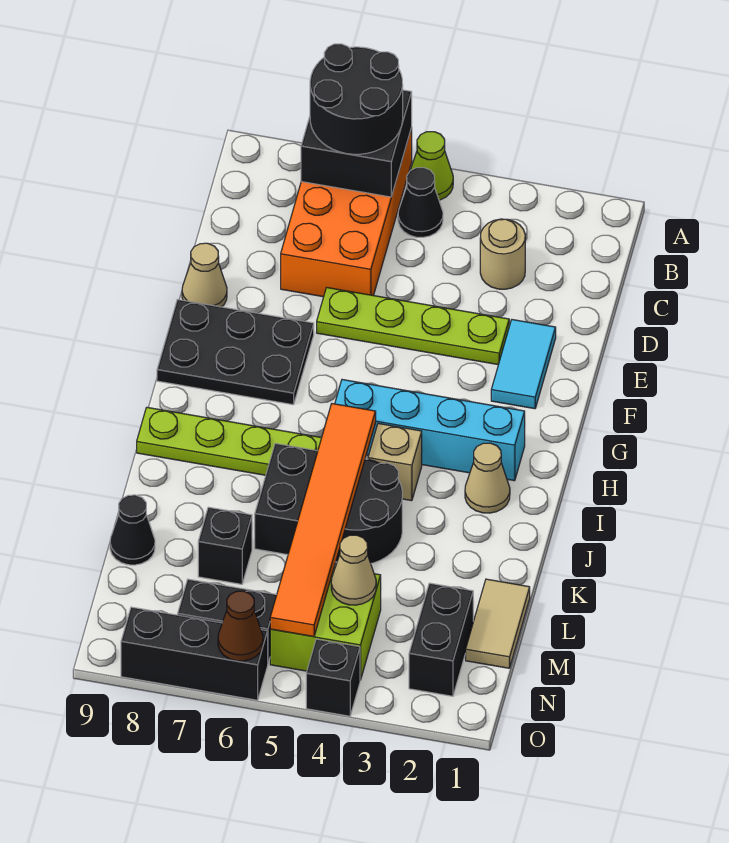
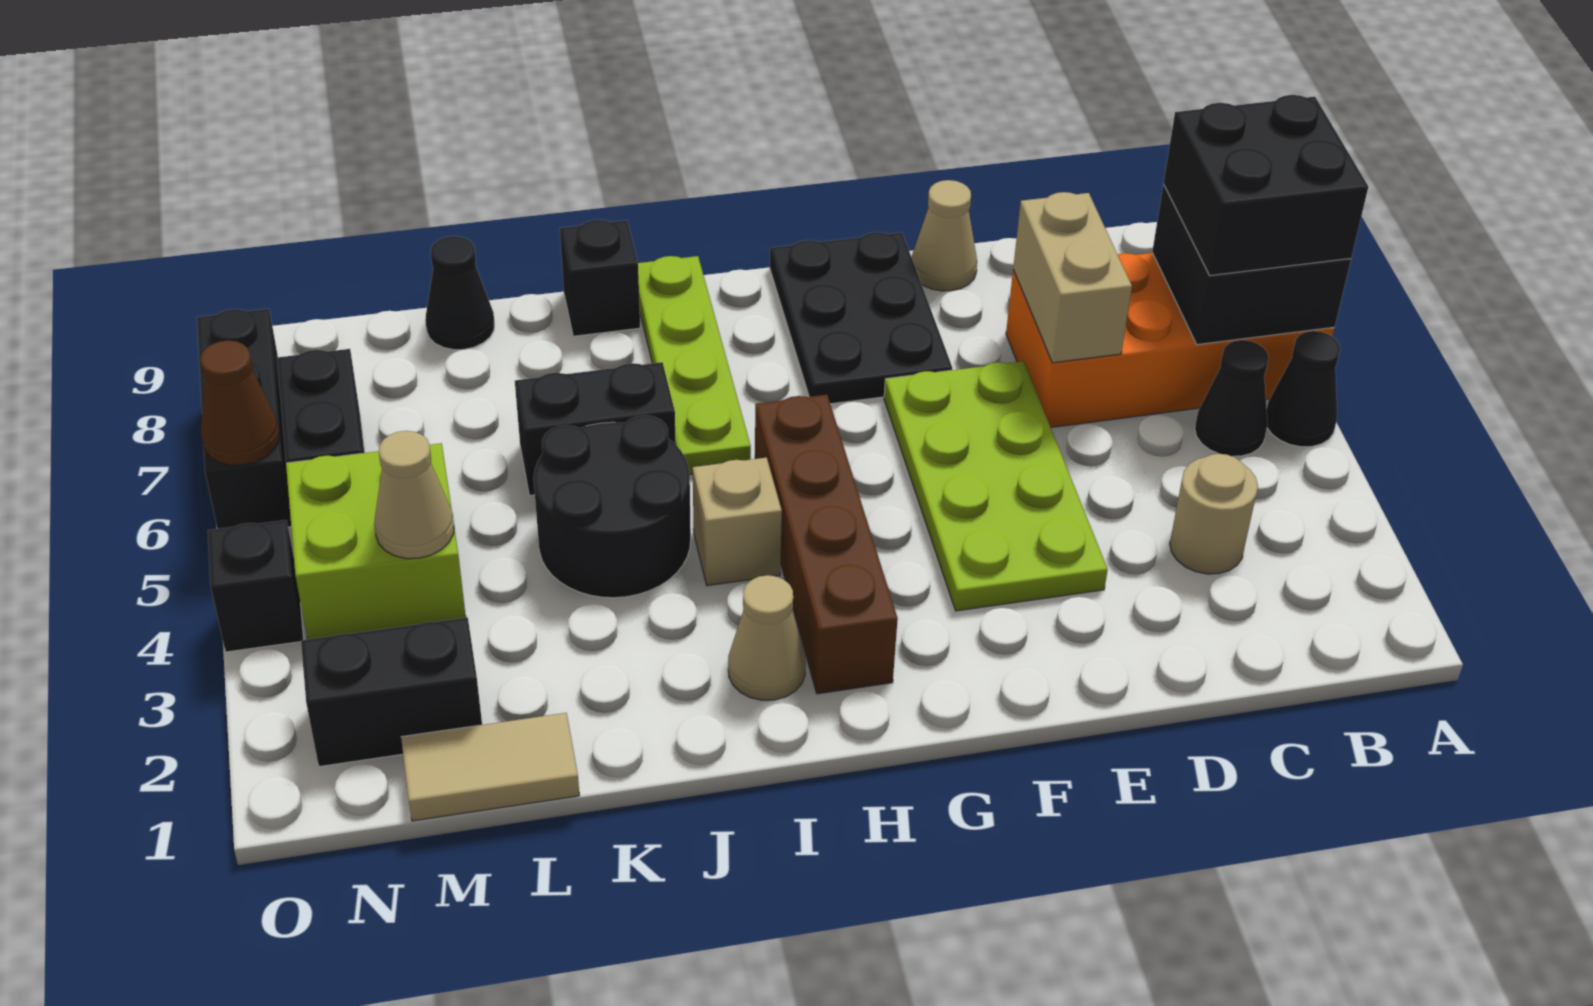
lime 1x1 cone [411,132,453,200] -> black 1x1 cone [1267,331,1340,447]
black 2x2 round brick [310,44,403,154] -> black 2x2 brick [1163,95,1368,276]
none -> tan 1x2 brick [1013,192,1132,363]
cyan 1x2 tile [491,320,556,409] -> none
lime 1x4 plate [317,288,509,365] -> lime 2x4 plate [884,361,1108,611]
cyan 1x4 brick [335,380,525,481] -> brown 1x4 brick [755,395,898,694]
orange 1x6 tile [270,404,376,636] -> none
black 1x1 brick [198,507,252,584] -> black 1x1 brick moved to [560,220,640,336]

